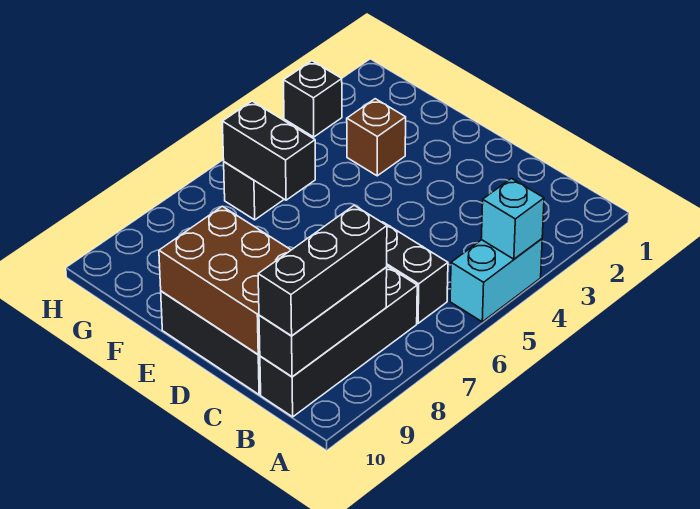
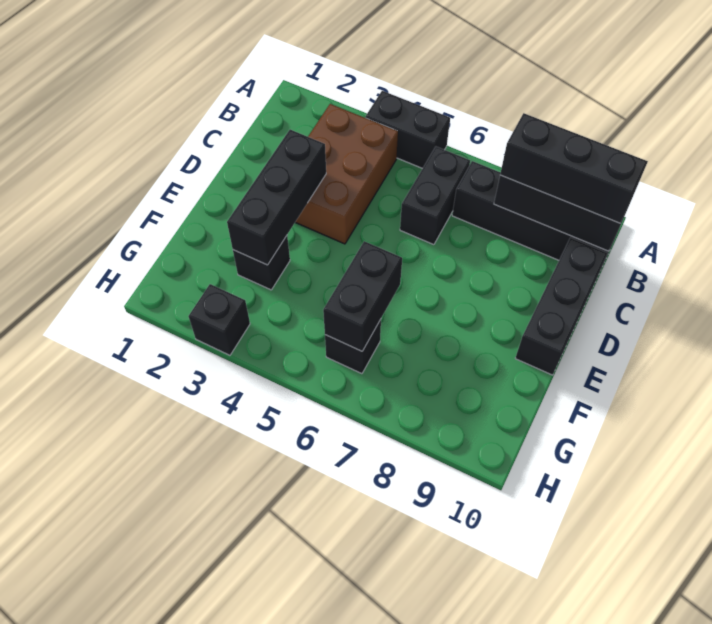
cyan 1x2 brick [450,239,542,322] -> black 1x2 brick [365,91,450,168]
cyan 1x1 brick [481,178,544,259] -> none
brown 2x3 brick [159,206,291,355] -> brown 2x3 brick moved to [295,104,398,244]
none -> black 1x3 brick [227,130,326,265]
brown 1x1 brick [347,99,406,176] -> black 1x1 brick [233,236,290,290]

